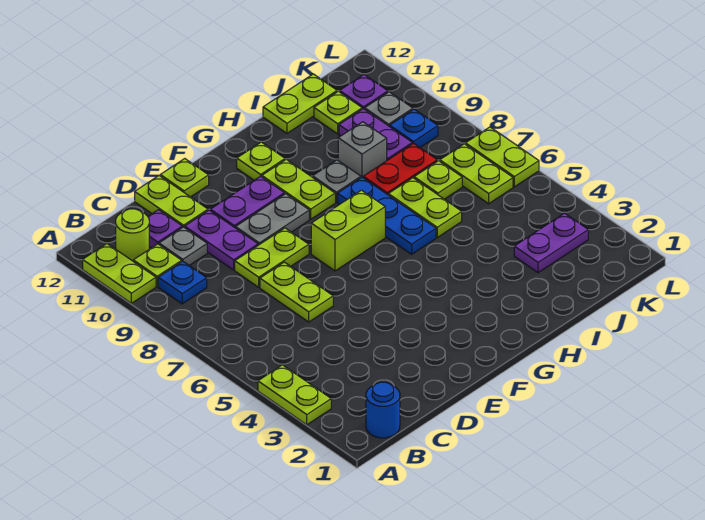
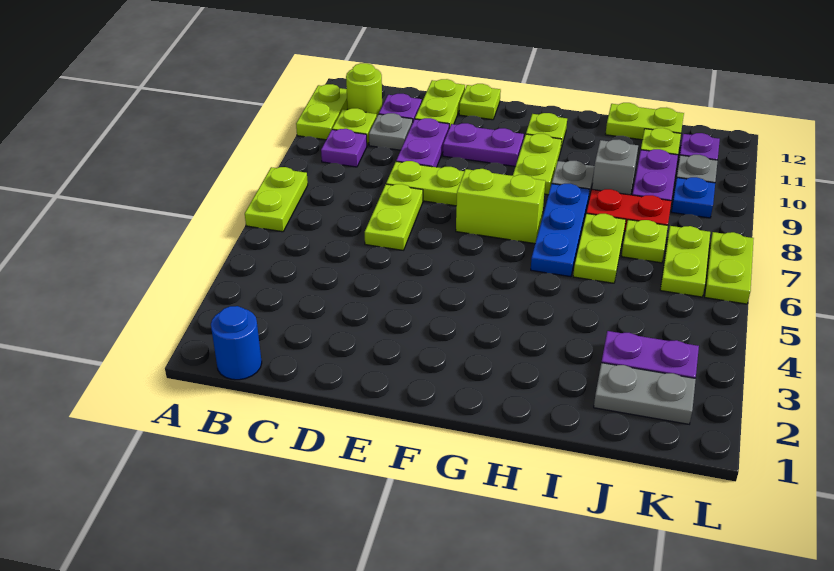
lime 1x2 plate [258,365,331,425] -> lime 1x2 plate moved to [245,167,308,232]
blue 1x1 plate [158,261,207,304] -> purple 1x1 plate [321,129,367,167]
grey 1x2 plate [235,194,309,245] -> grey 1x2 plate moved to [594,363,696,424]

